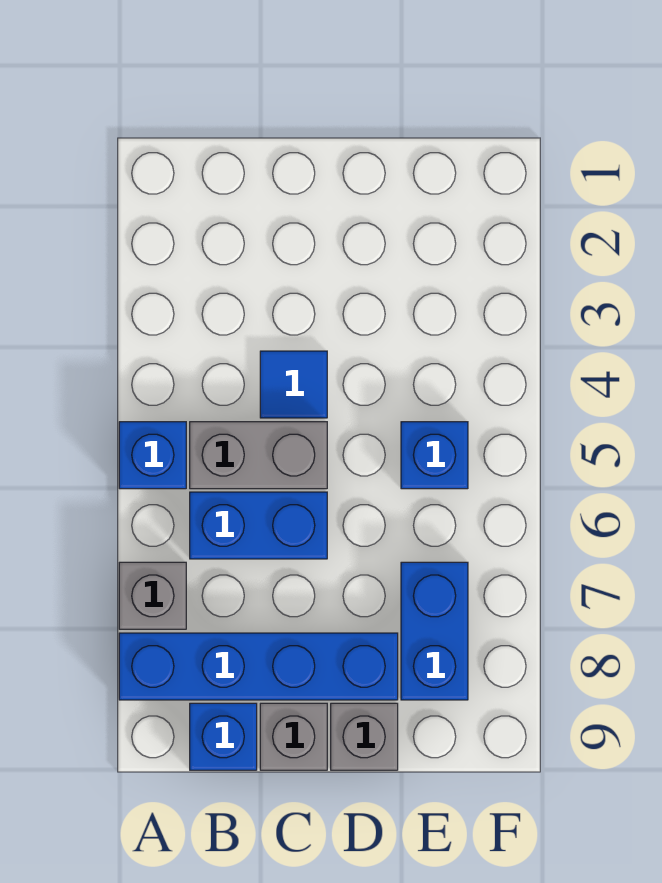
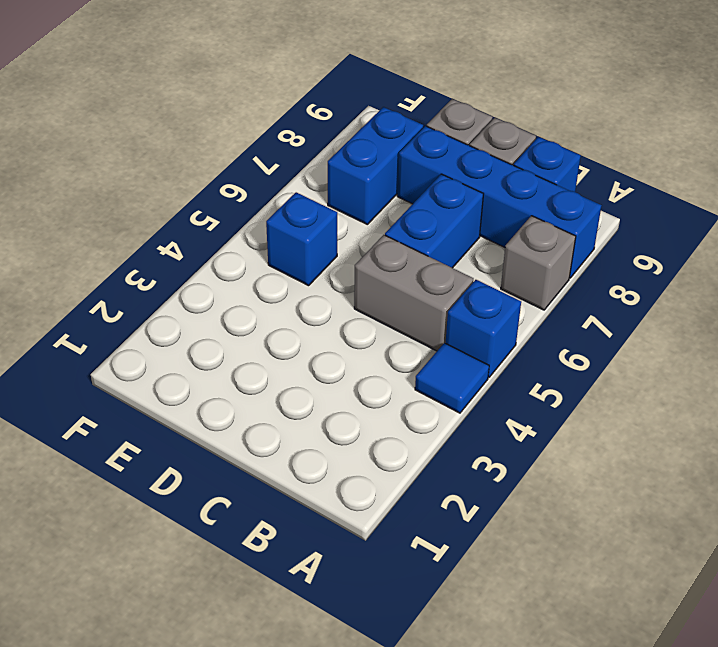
blue 1x2 brick [190,492,327,559] -> blue 1x2 brick turned to [385,174,483,268]
blue 1x1 tile [260,351,327,418] -> blue 1x1 tile moved to [415,343,489,413]

